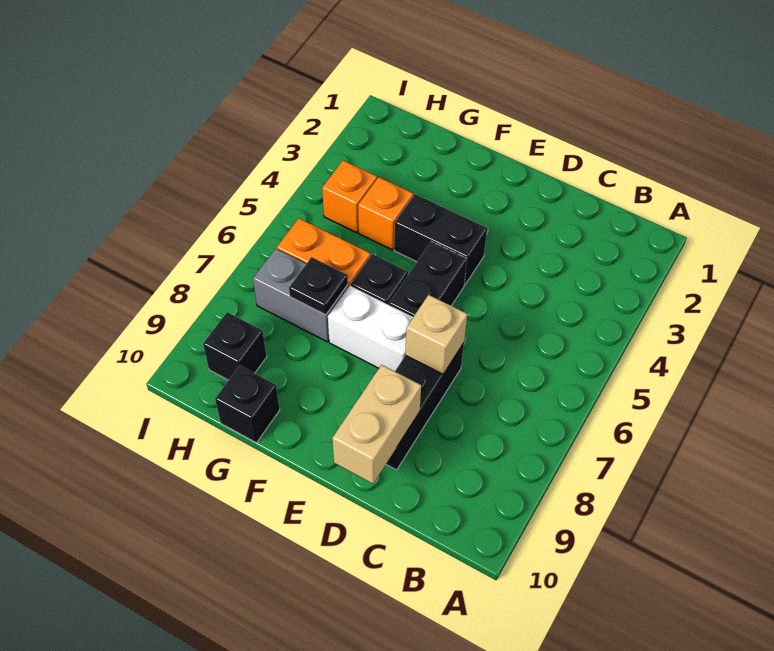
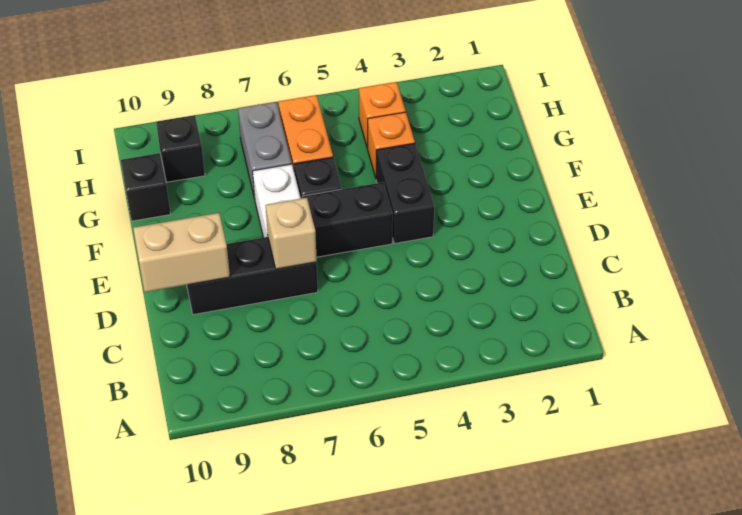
black 1x1 plate [289,257,348,315] -> none

